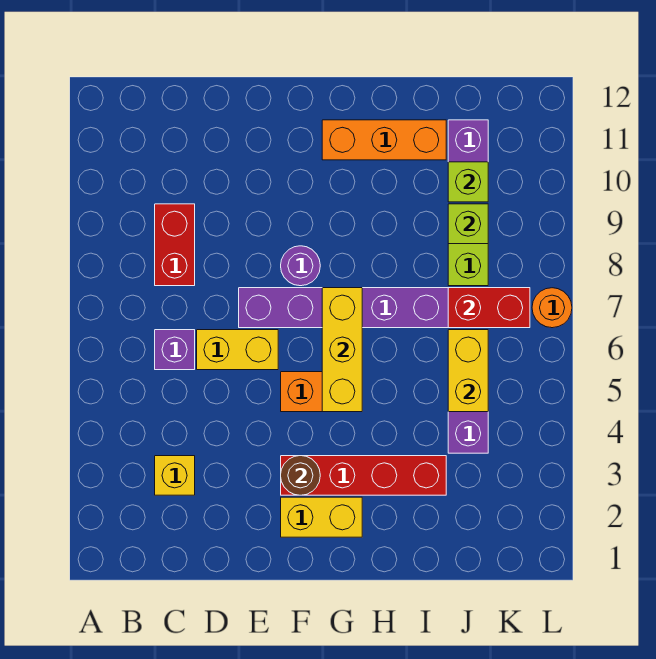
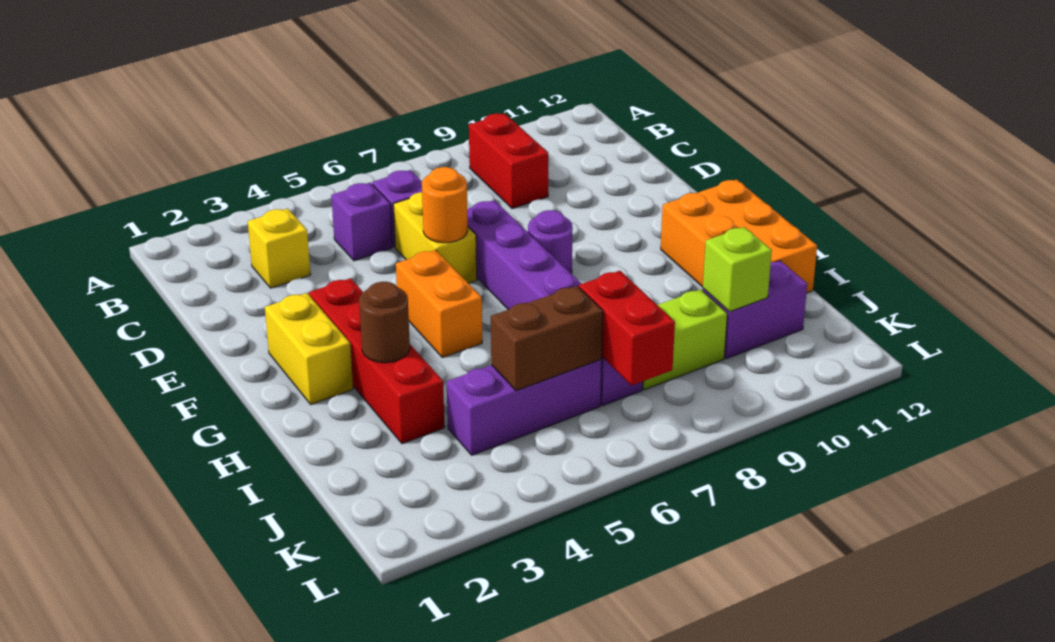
none -> purple 1x1 brick [331,183,392,261]
red 1x2 brick [155,204,195,286] -> red 1x2 brick turned to [469,114,548,209]
brown 1x1 round brick [281,456,320,495] -> brown 1x1 round brick moved to [359,282,410,363]
yellow 1x3 brick [322,288,362,412] -> none
orange 1x3 brick [322,120,446,160] -> orange 2x3 brick [661,179,817,293]
yellow 1x2 brick [448,330,488,412] -> brown 1x2 brick [491,286,603,391]
lime 1x1 brick [448,204,488,244] -> none
orange 1x1 round brick [532,288,572,328] -> orange 1x1 round brick moved to [422,167,468,243]

